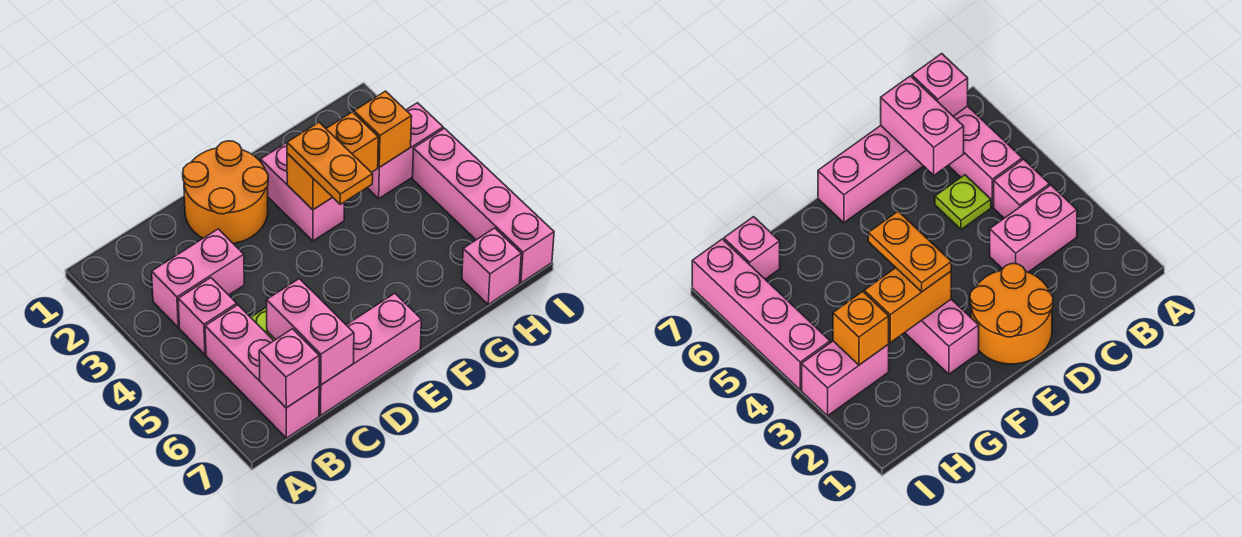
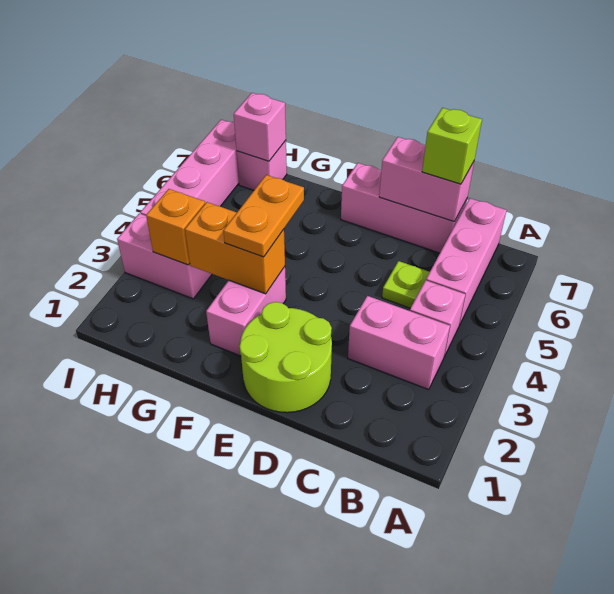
pink 1x1 brick [259,329,319,408] -> pink 1x1 brick moved to [234,93,286,161]
pink 1x2 brick [266,279,354,385] -> pink 1x2 brick turned to [379,137,474,221]
none -> lime 1x1 brick [422,108,482,184]
orange 2x2 round brick [183,141,268,243] -> lime 2x2 round brick [239,302,332,413]

